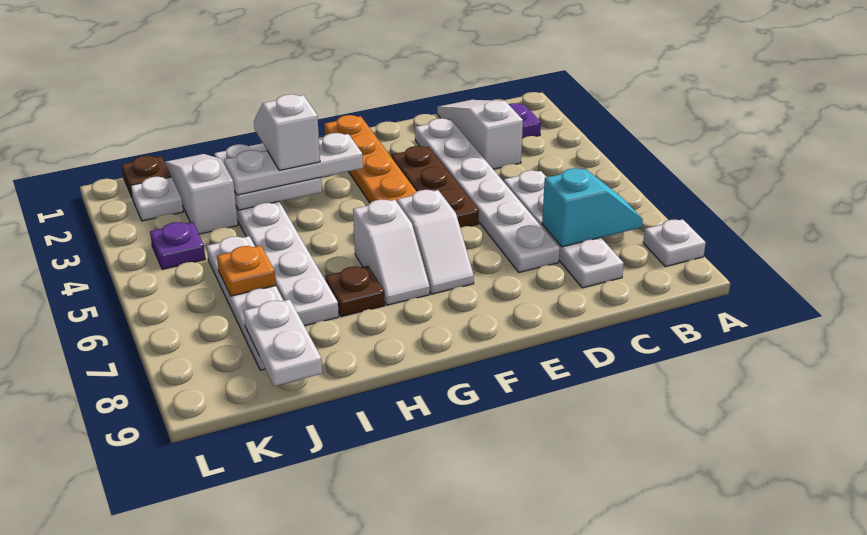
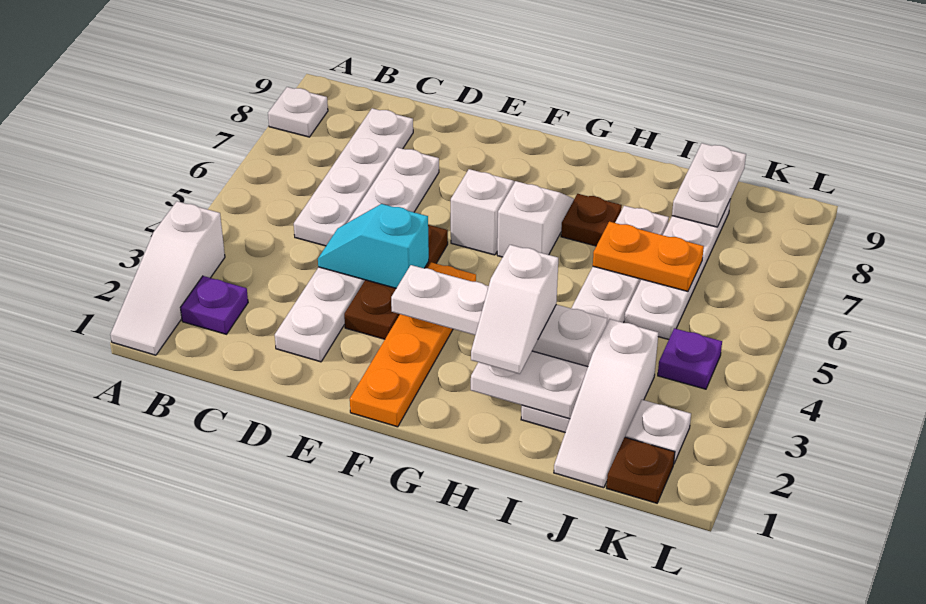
cyan 1x2 slope [542,168,643,247] -> cyan 1x2 slope moved to [318,204,429,288]
white 1x3 slope [437,100,523,169] -> white 1x3 slope moved to [110,201,225,355]
white 1x3 plate [224,133,363,195] -> white 1x4 plate [391,265,607,367]
orange 1x1 plate [217,246,276,296] -> orange 1x2 plate [593,222,704,291]

